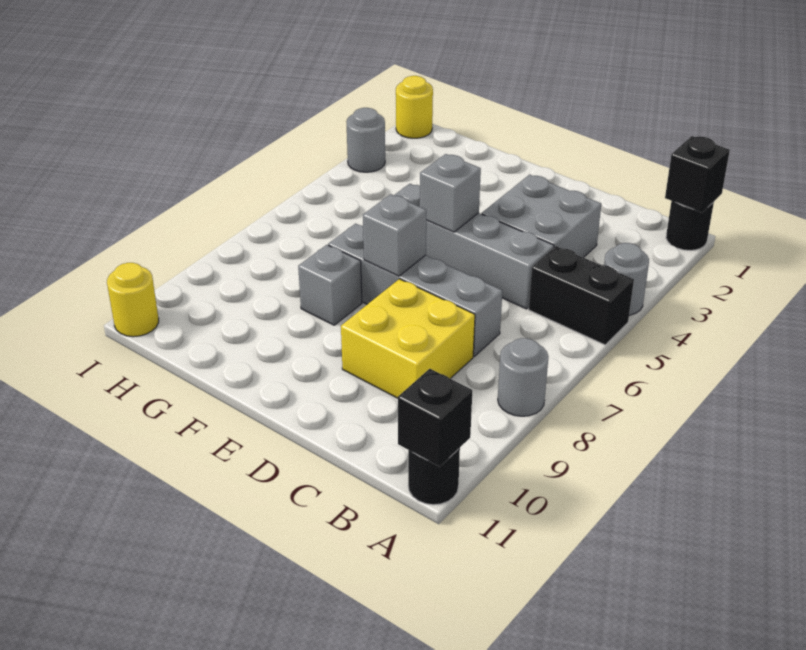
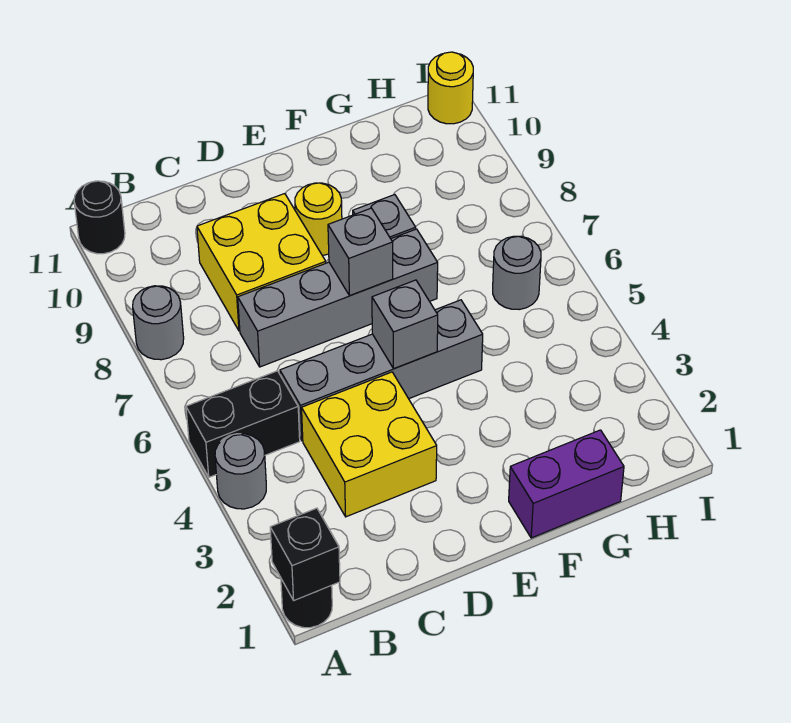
black 1x1 brick [398,369,472,467] -> none
grey 2x2 brick [482,175,601,258] -> yellow 2x2 brick [302,372,437,517]
none -> purple 1x2 brick [509,430,624,538]
yellow 1x1 round brick [396,76,433,138] -> yellow 1x1 round brick moved to [295,183,342,256]
grey 1x1 round brick [346,108,385,172] -> grey 1x1 round brick moved to [493,236,541,310]

